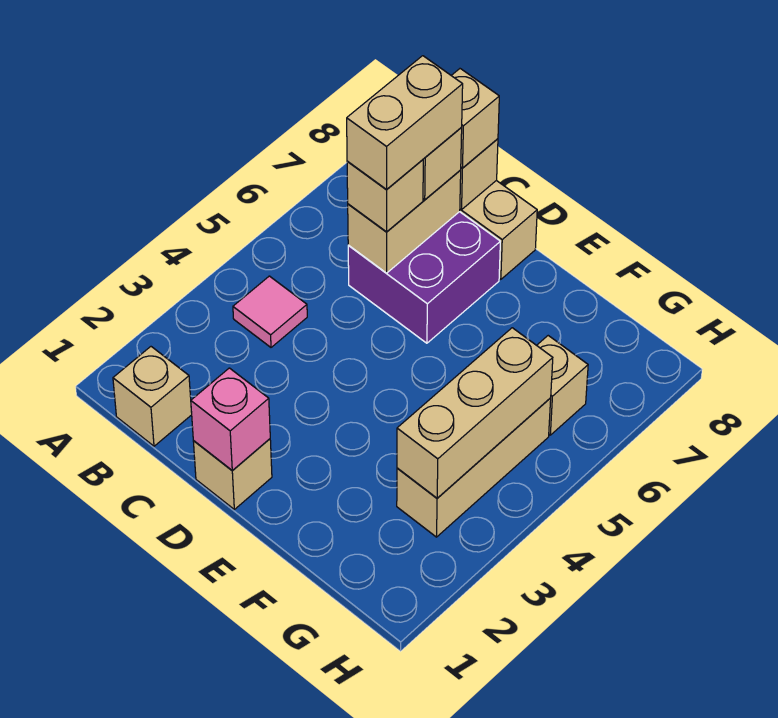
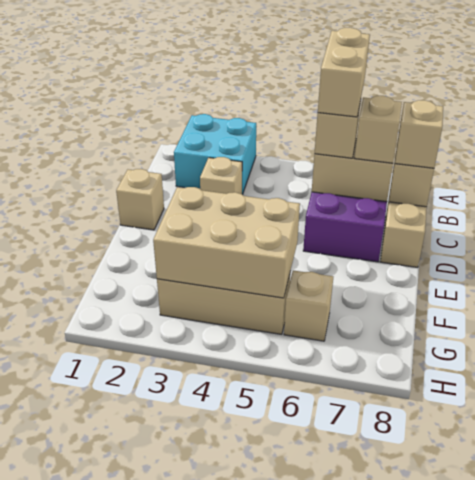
none -> cyan 2x2 brick [174,114,256,194]
tan 1x1 brick [113,347,192,446] -> tan 1x1 brick moved to [200,157,242,194]
pink 1x1 tile [233,276,307,347] -> none
tan 1x2 brick [347,56,463,189] -> tan 1x2 brick turned to [318,28,370,117]
pink 1x1 brick [191,368,270,471] -> none
tan 1x3 brick [397,328,553,498] -> tan 2x3 brick [153,187,300,298]

